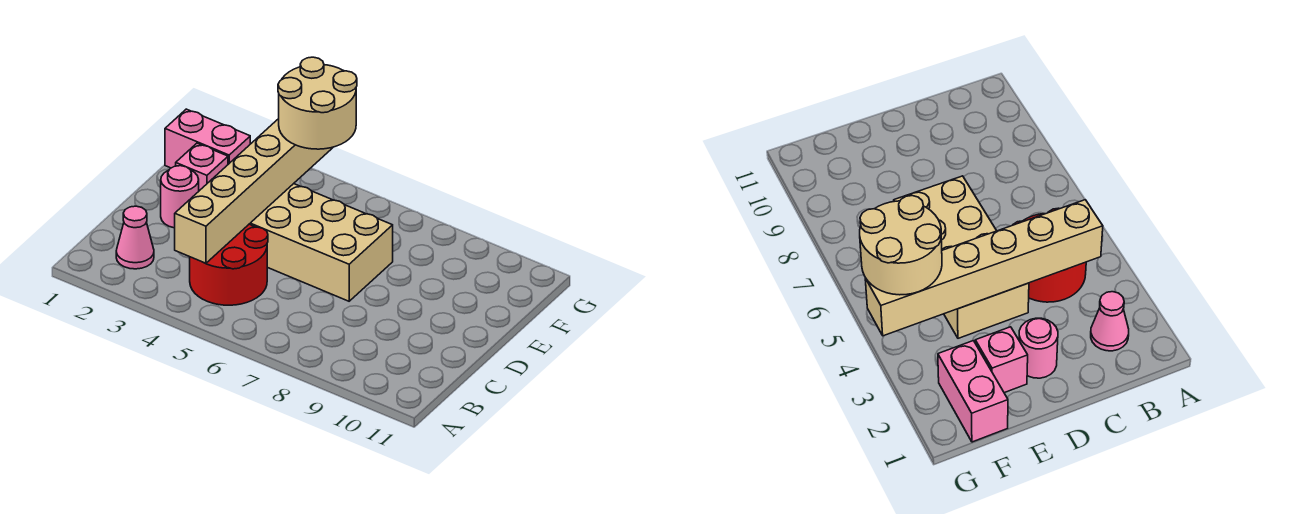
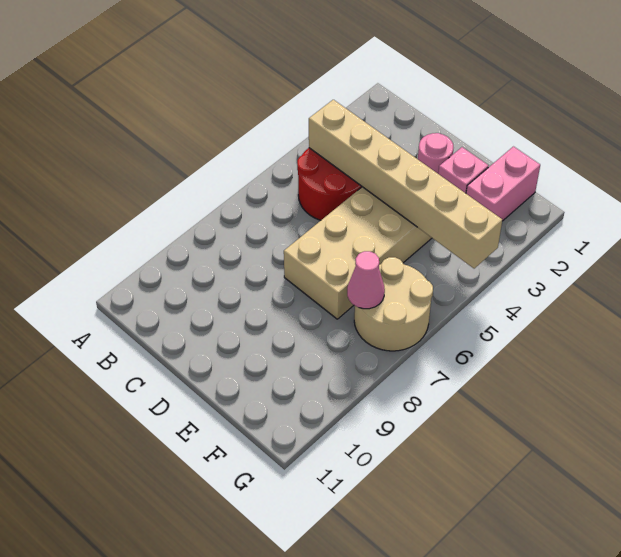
pink 1x1 cone [116,206,154,269] -> pink 1x1 cone moved to [347,251,385,309]
tan 2x2 round brick [278,57,357,149] -> tan 2x2 round brick moved to [354,257,433,351]

